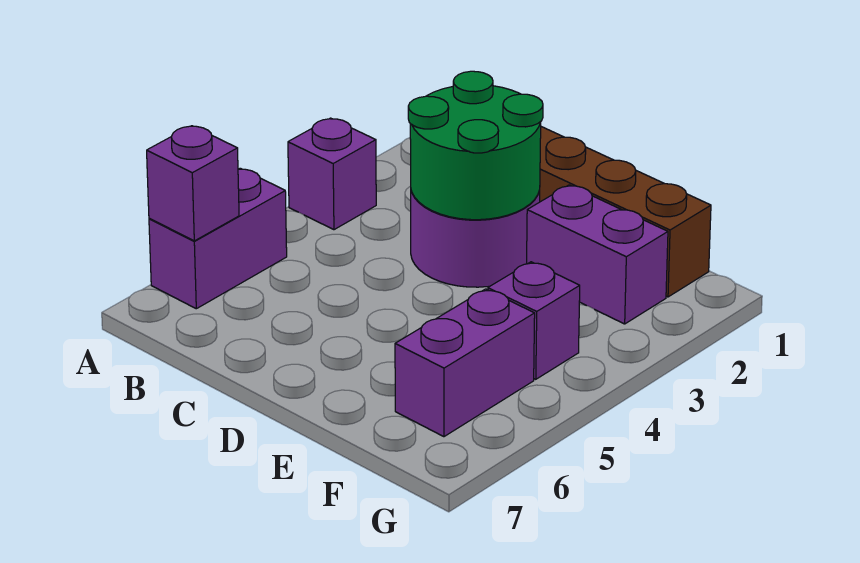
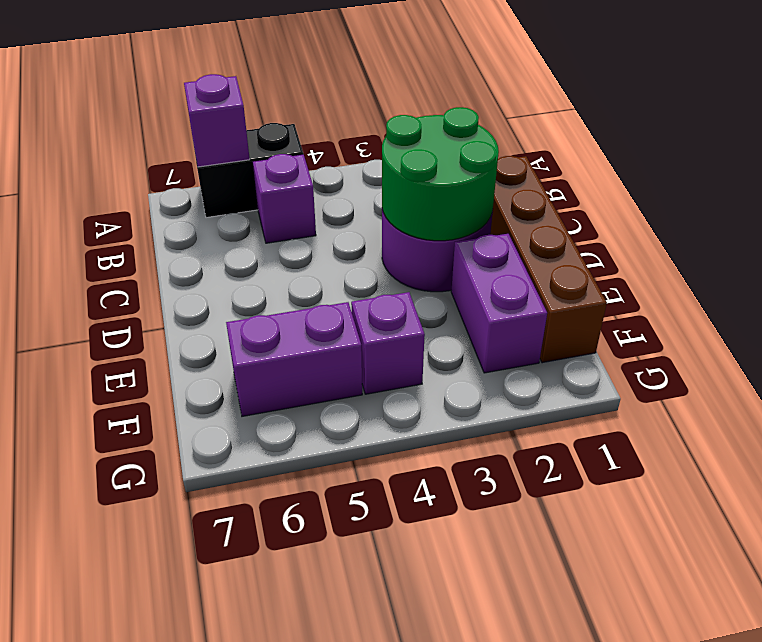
purple 1x1 brick [288,118,376,230] -> purple 1x1 brick moved to [253,154,316,243]
purple 1x2 brick [149,168,287,309] -> black 1x2 brick [194,123,303,218]

